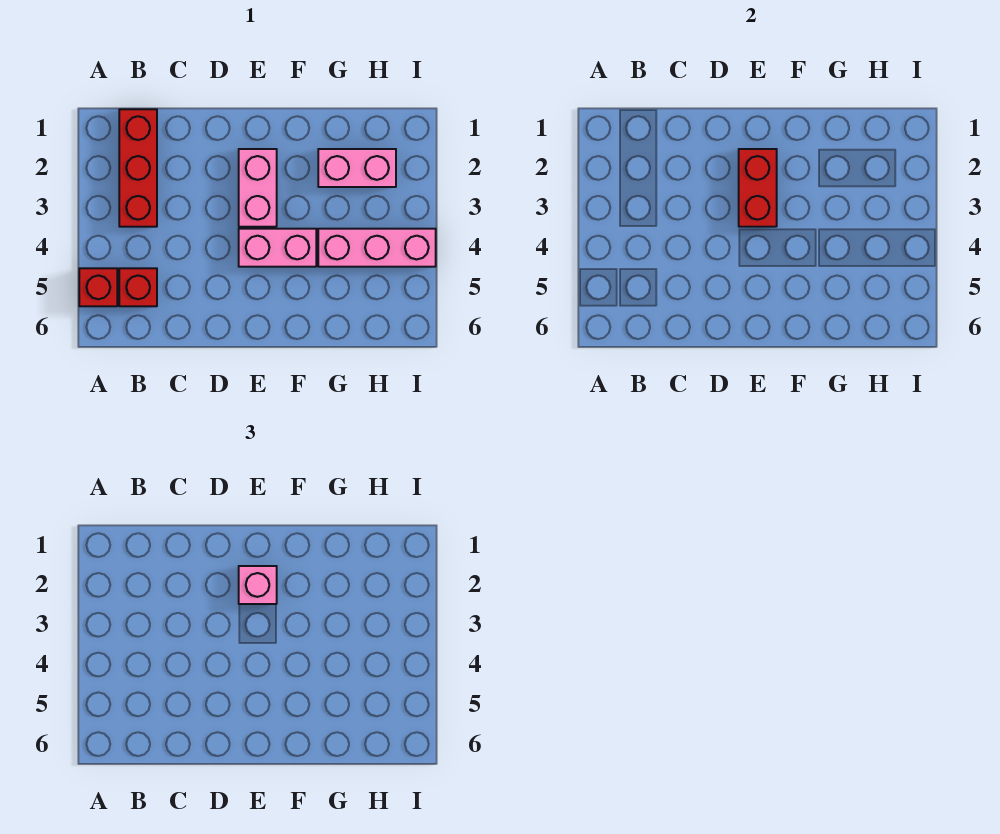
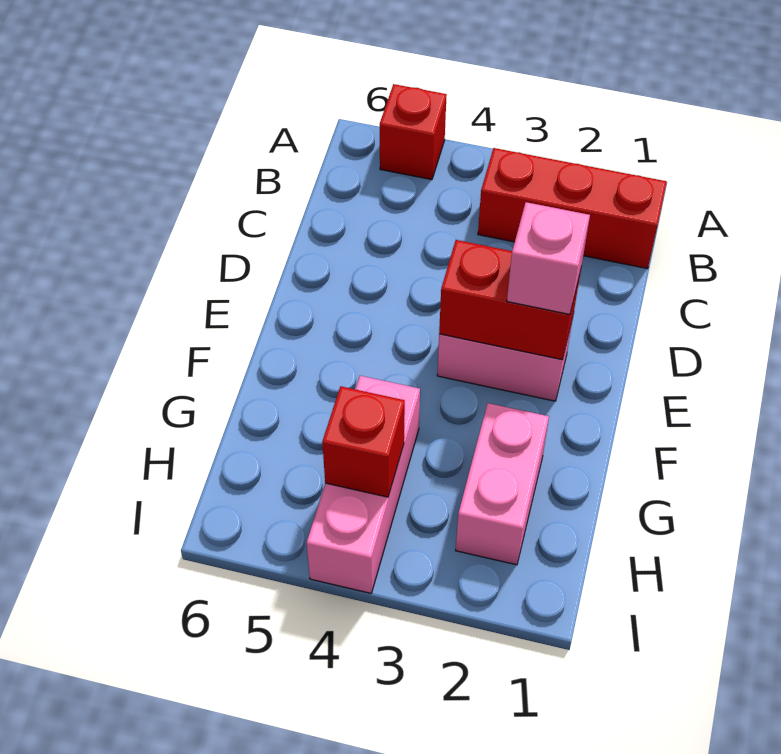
red 1x1 brick [119,268,157,306] -> red 1x1 brick moved to [322,386,405,497]
pink 1x2 brick [239,229,316,267] -> none

